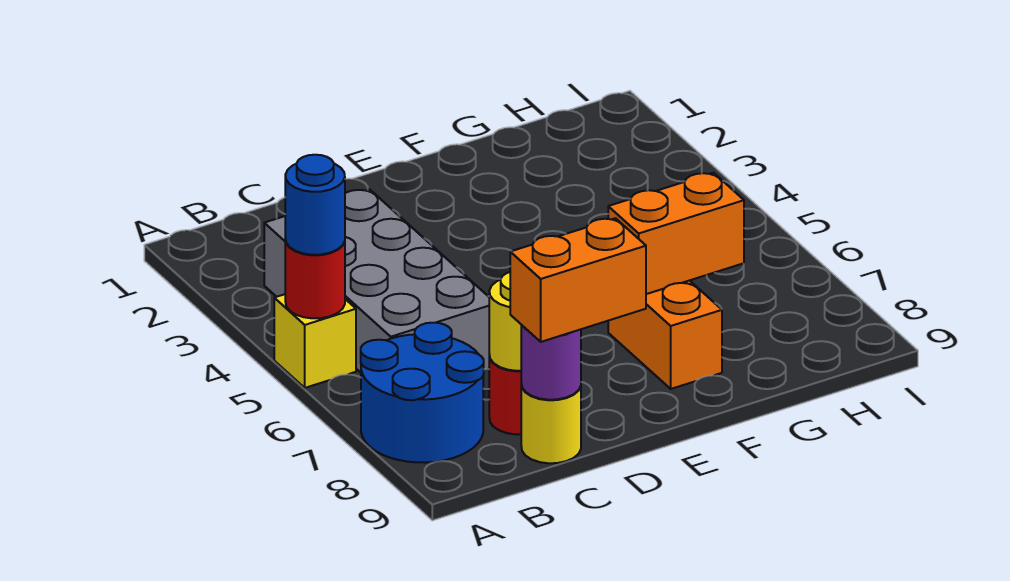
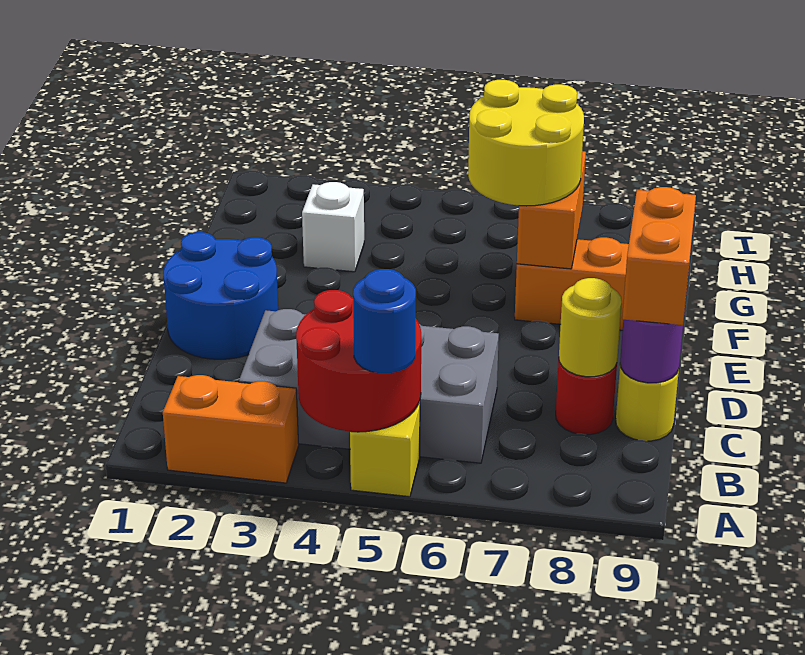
none -> orange 1x2 brick [163,375,299,483]
red 1x1 round brick [285,239,345,318] -> red 2x2 round brick [296,290,421,432]
blue 2x2 round brick [361,323,484,463] -> blue 2x2 round brick moved to [163,232,278,359]
none -> yellow 2x2 round brick [468,80,584,206]
none -> white 1x1 brick [302,182,364,272]

